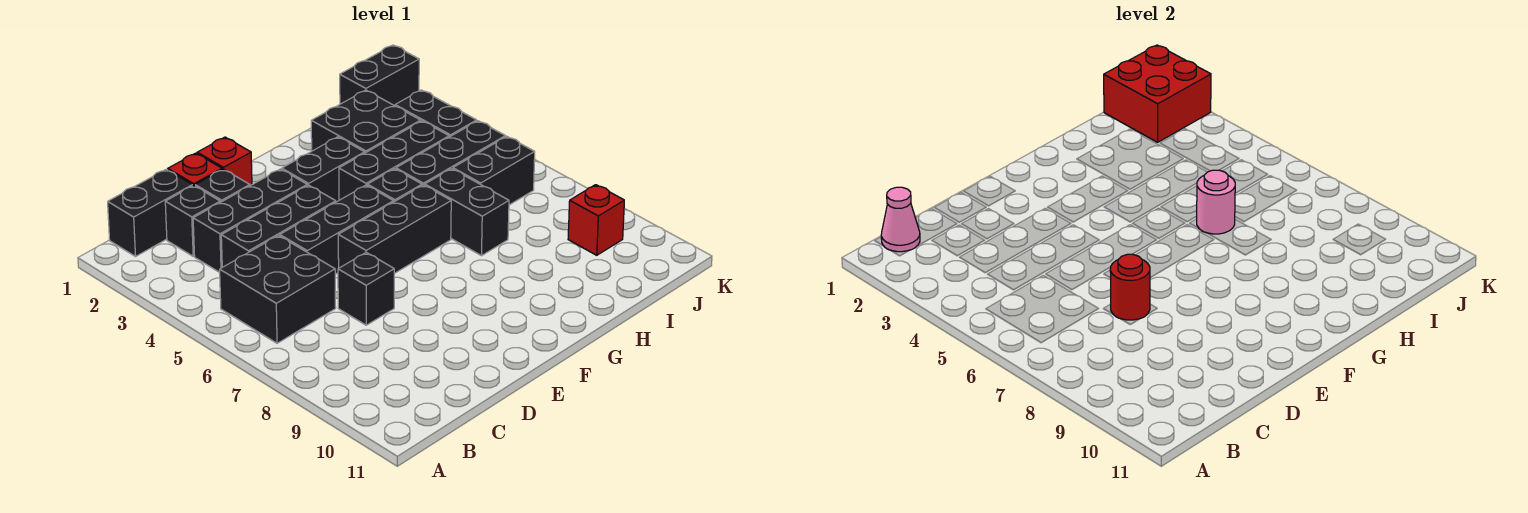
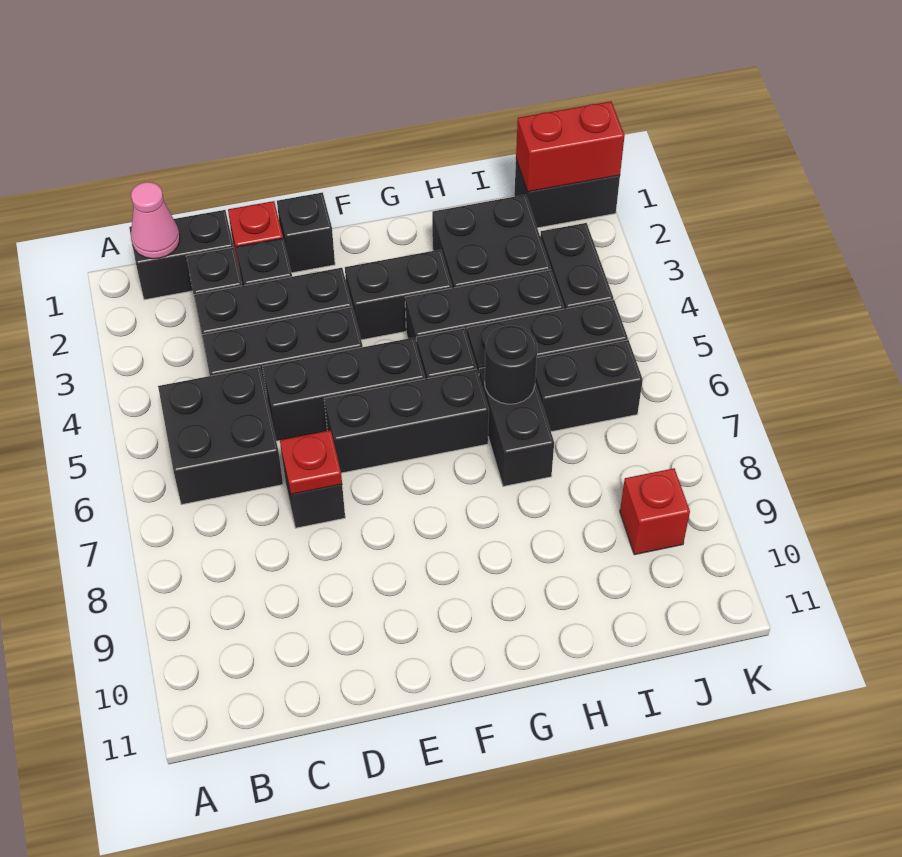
red 1x1 round brick [1110,254,1150,320] -> red 1x1 plate [280,430,342,494]
red 1x1 brick [197,137,252,186] -> black 1x1 brick [277,192,335,273]
pink 1x1 round brick [1196,170,1235,234] -> black 1x1 round brick [485,326,537,404]
red 2x2 brick [1104,45,1211,142] -> red 1x2 brick [516,101,625,192]

